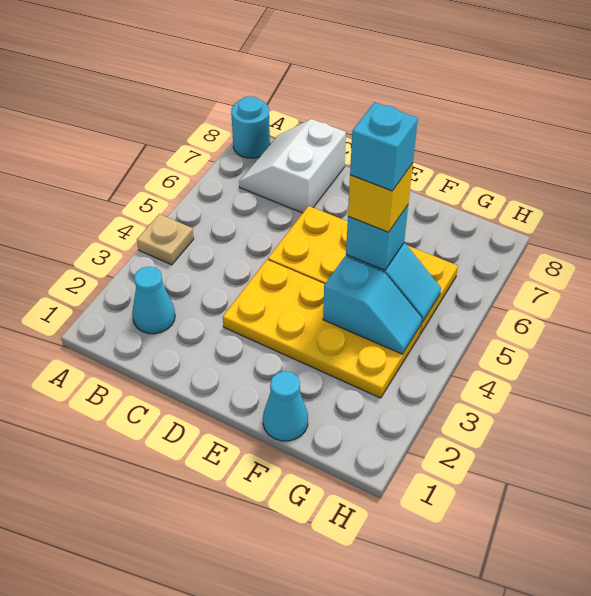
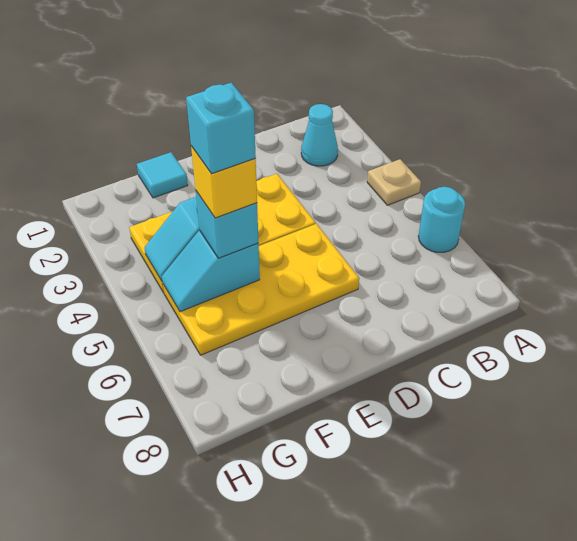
cyan 1x1 round brick [231,96,270,158] -> cyan 1x1 round brick moved to [418,187,465,252]
white 2x2 slope [239,119,346,213] -> none
cyan 1x1 cone [263,371,308,441] -> cyan 1x1 tile [137,152,188,198]

